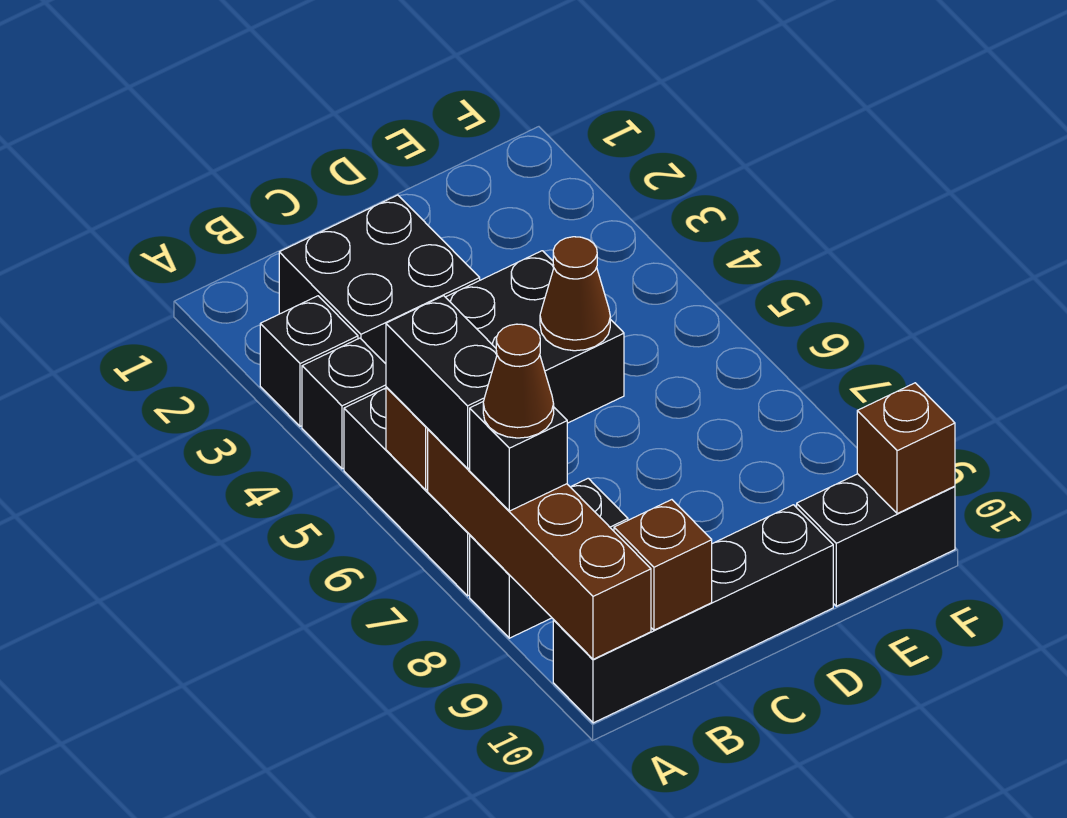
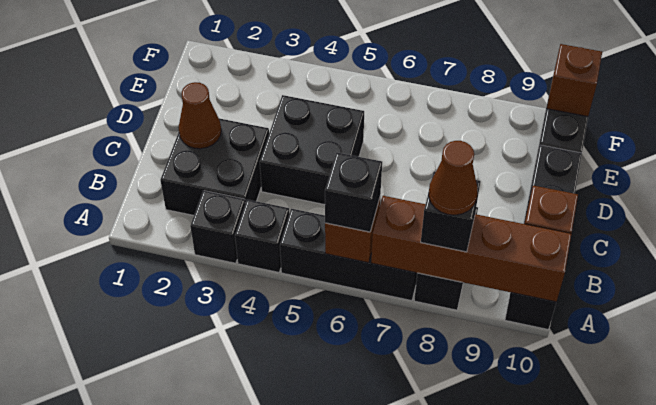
black 1x2 brick [386,296,497,469] -> black 1x1 brick [325,153,382,232]
brown 1x1 cone [540,237,610,351] -> brown 1x1 cone moved to [178,82,221,149]

